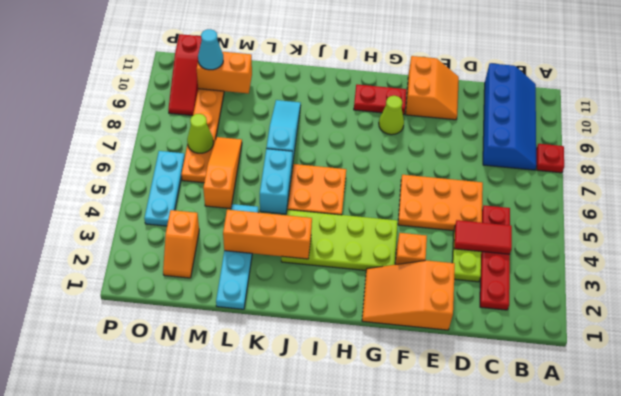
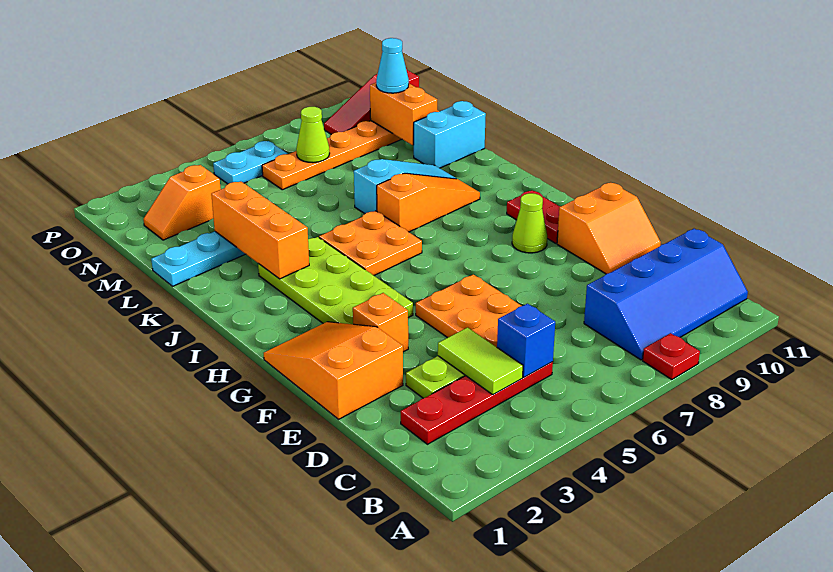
red 1x2 tile [454,220,512,254] -> lime 1x2 tile [438,327,523,394]
none -> blue 1x1 brick [497,304,555,377]
cyan 1x2 brick [260,149,292,214] -> cyan 1x2 brick moved to [414,101,486,168]
orange 1x3 slope [203,137,242,209] -> orange 1x3 slope moved to [377,173,480,232]
cyan 1x3 plate [144,151,185,226] -> cyan 1x2 plate [213,141,287,184]

